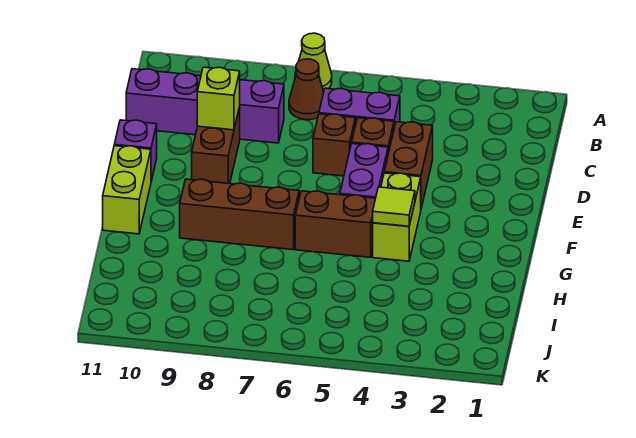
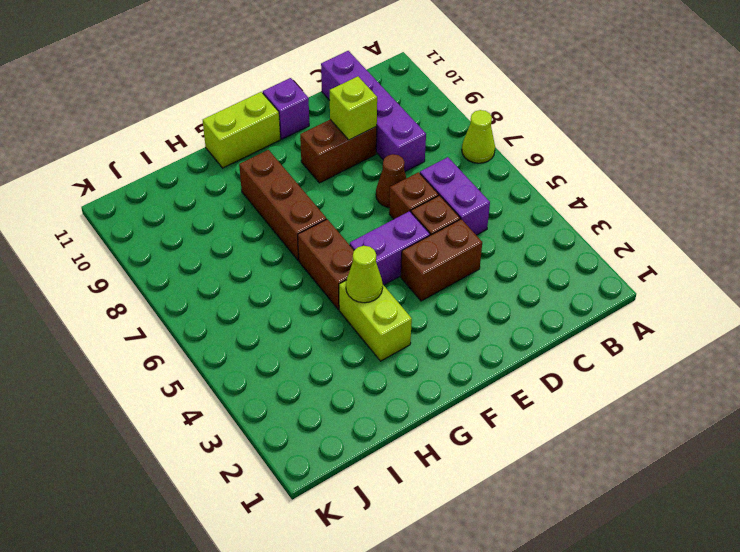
brown 1x1 cone [289,59,324,120] -> brown 1x1 cone moved to [376,154,406,208]
lime 1x2 brick [373,173,421,261] -> lime 1x2 brick turned to [339,281,412,361]
lime 1x1 tile [373,187,415,226] -> lime 1x1 cone [346,246,383,303]

